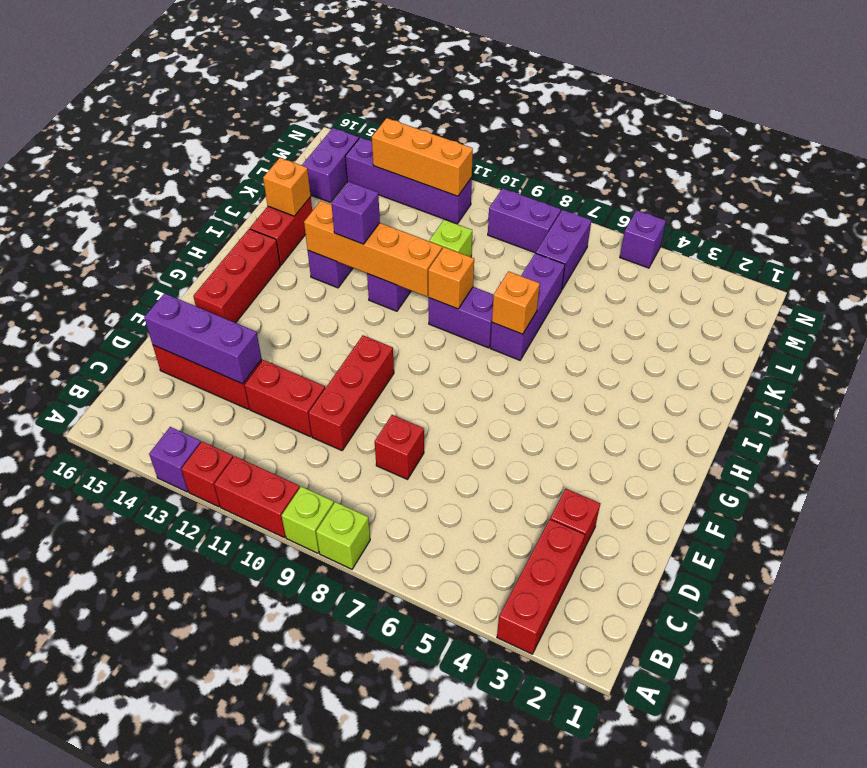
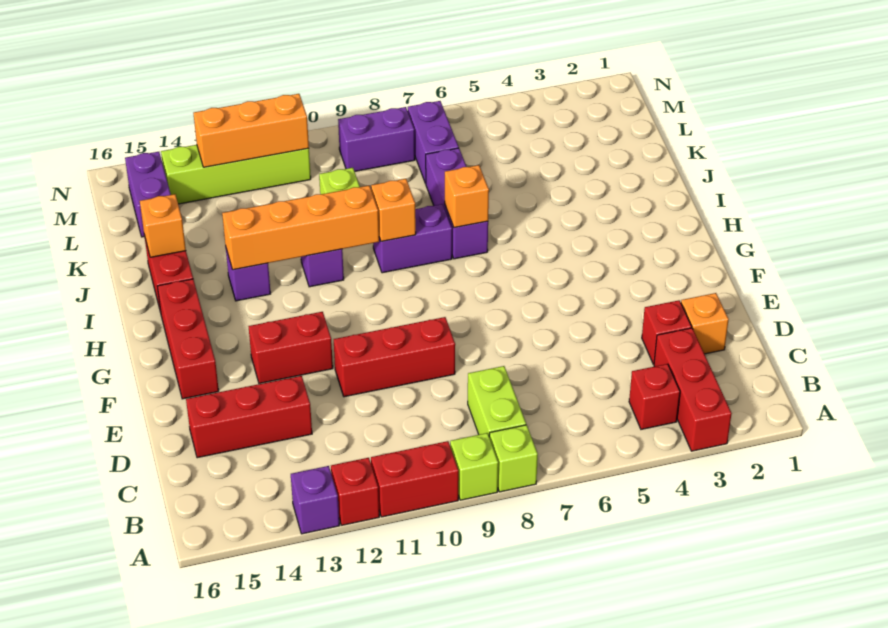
none -> lime 1x2 brick [468,366,526,435]
none -> orange 1x1 brick [681,293,729,354]
red 1x1 brick [375,415,424,479] -> red 1x1 brick moved to [629,364,680,429]
red 1x3 brick [309,335,394,450] -> red 1x3 brick turned to [334,317,455,397]
red 1x2 brick [245,360,325,436] -> red 1x2 brick moved to [248,312,333,383]
purple 1x3 brick [144,293,262,384] -> none
purple 1x1 brick [331,182,380,244] -> none
purple 1x4 brick [345,138,472,224] -> lime 1x4 brick [161,145,311,204]
purple 1x1 brick [620,210,666,268] -> none

